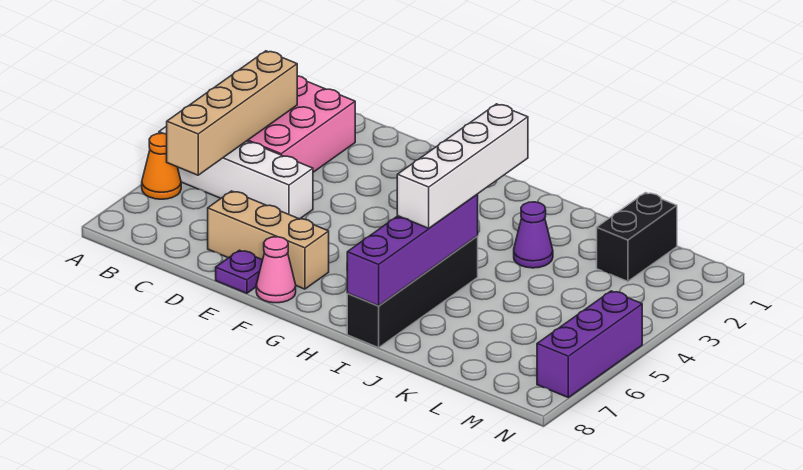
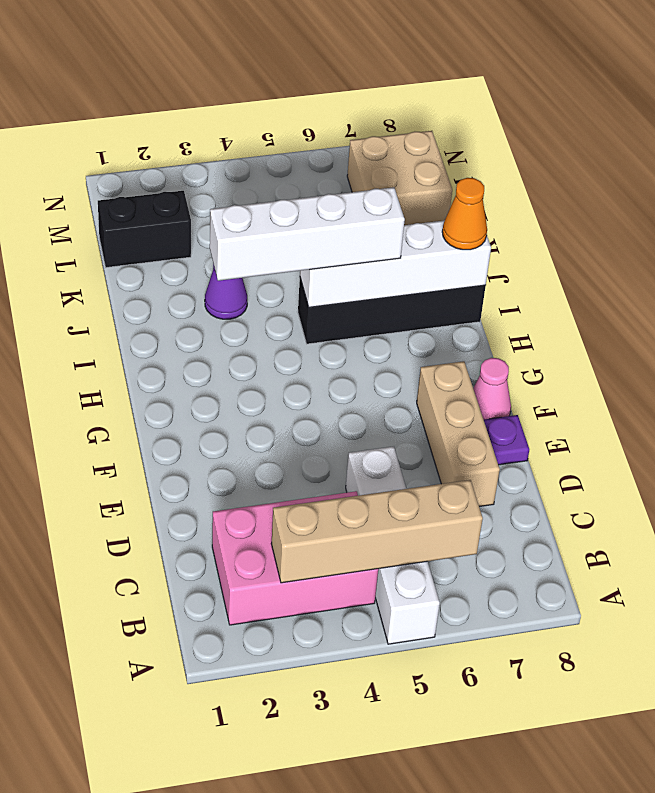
orange 1x1 cone [142,133,181,199] -> orange 1x1 cone moved to [442,178,487,250]
purple 1x4 brick [347,194,478,306] -> white 1x4 brick [300,220,491,307]
none -> tan 2x2 brick [347,131,452,225]
purple 1x3 brick [537,291,642,398] -> none

